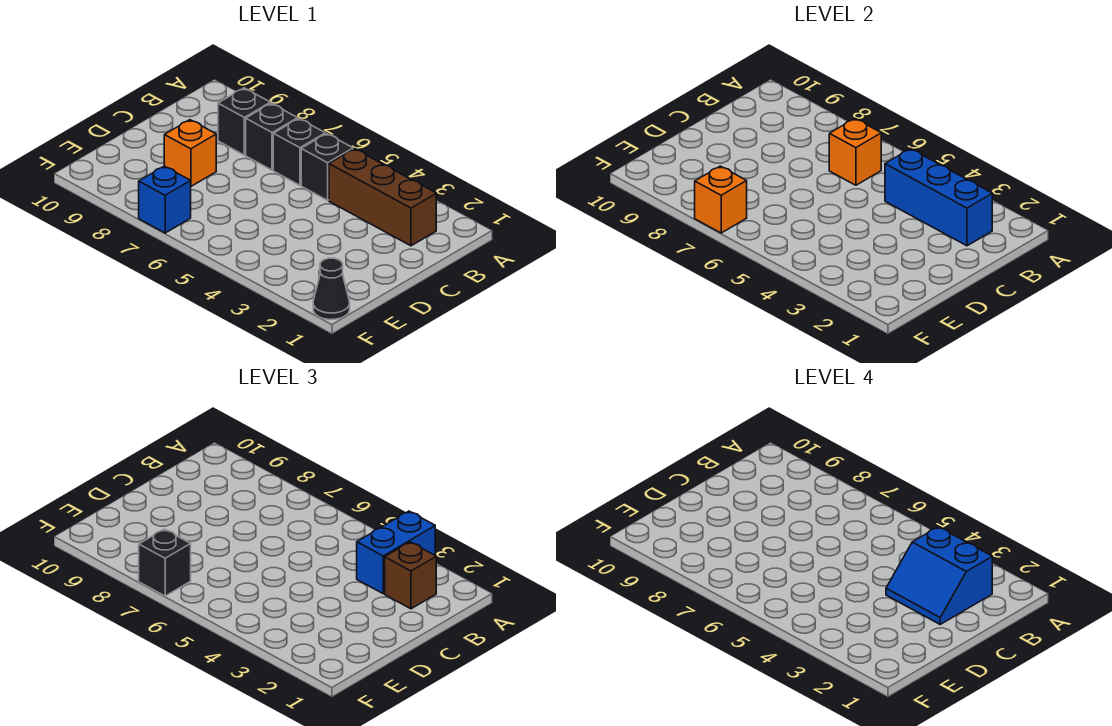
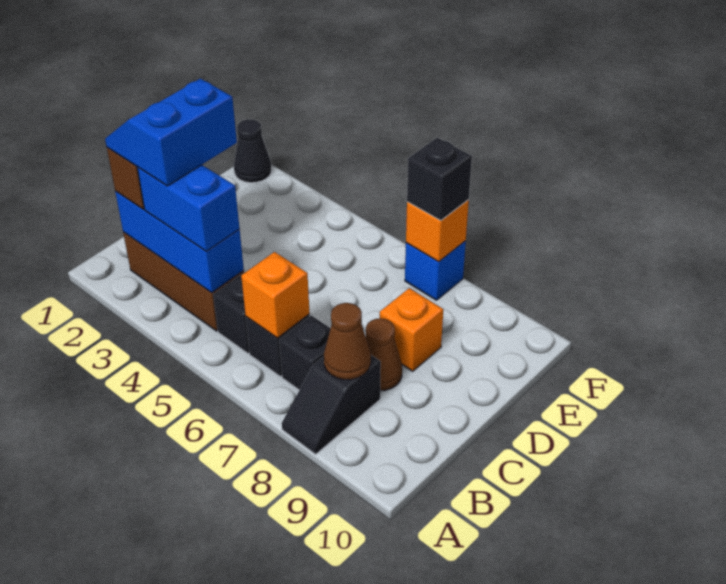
blue 1x2 brick [357,511,435,594] -> blue 1x2 brick turned to [137,165,240,251]
blue 2x2 slope [886,527,992,624] -> blue 2x2 slope turned to [105,79,237,186]
none -> brown 1x1 cone [324,303,371,380]
none -> brown 1x1 cone [366,318,402,391]

